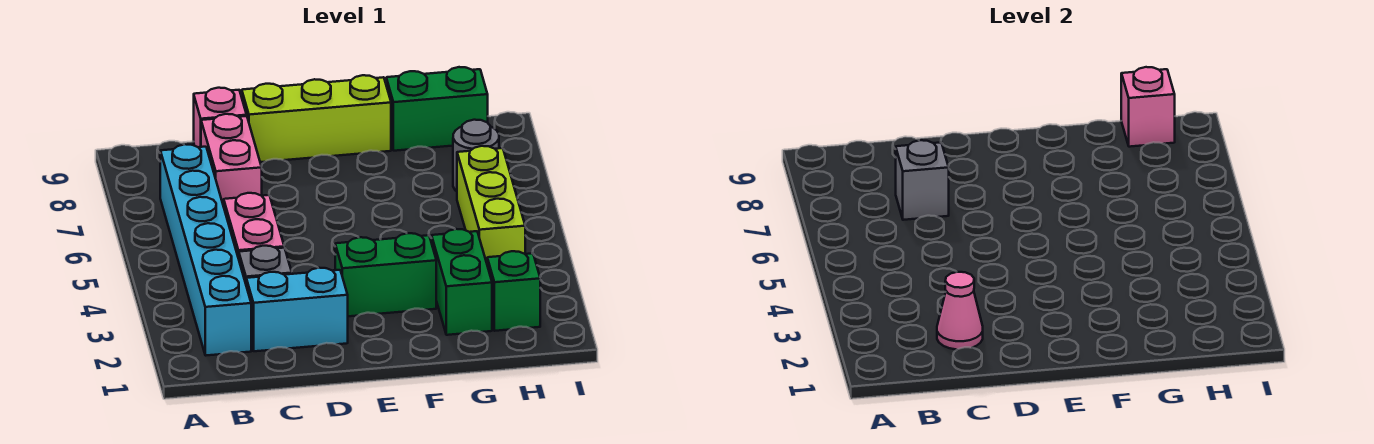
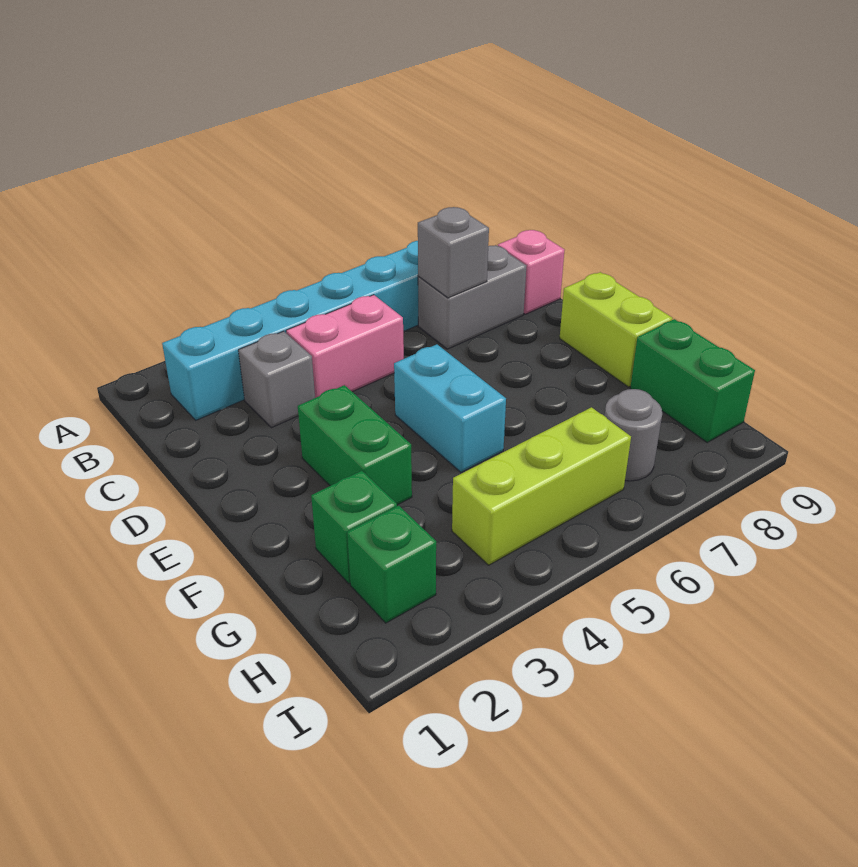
cyan 1x2 brick [246,268,348,351] -> cyan 1x2 brick moved to [394,344,506,472]
pink 1x1 cone [937,272,983,350] -> none
pink 1x2 brick [201,114,262,206] -> grey 1x2 brick [418,245,526,349]
lime 1x3 brick [242,75,391,162] -> lime 1x2 brick [560,272,672,387]
green 1x2 brick [432,229,492,335] -> green 1x1 brick [311,471,397,584]
pink 1x1 brick [1121,67,1175,147] -> none

